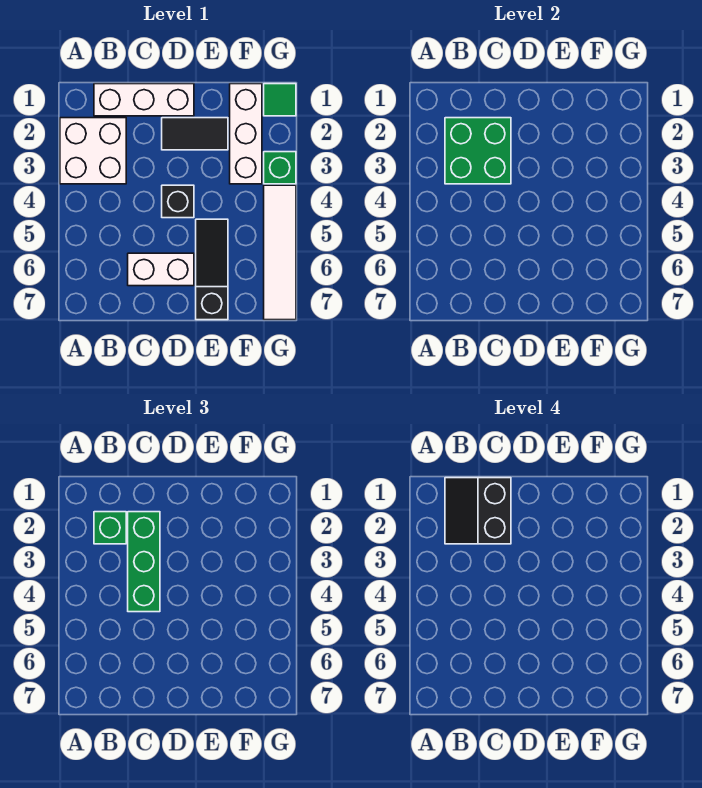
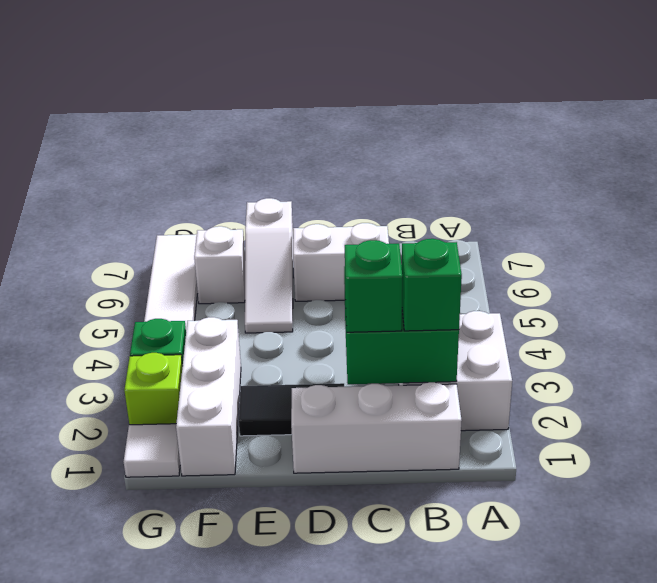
black 2x2 slope [445,478,511,544] -> none
green 1x3 brick [128,512,160,612] -> green 1x1 brick [345,240,402,332]
black 1x1 brick [162,185,194,218] -> none
black 1x3 slope [196,219,228,320] -> white 1x3 slope [245,198,293,333]
none -> white 1x1 brick [194,226,245,304]
green 1x1 tile [264,84,296,116] -> white 1x1 tile [124,424,180,477]
none -> lime 1x1 brick [124,353,183,425]

